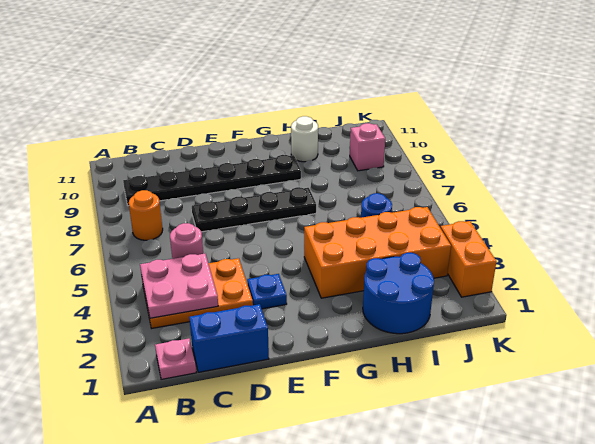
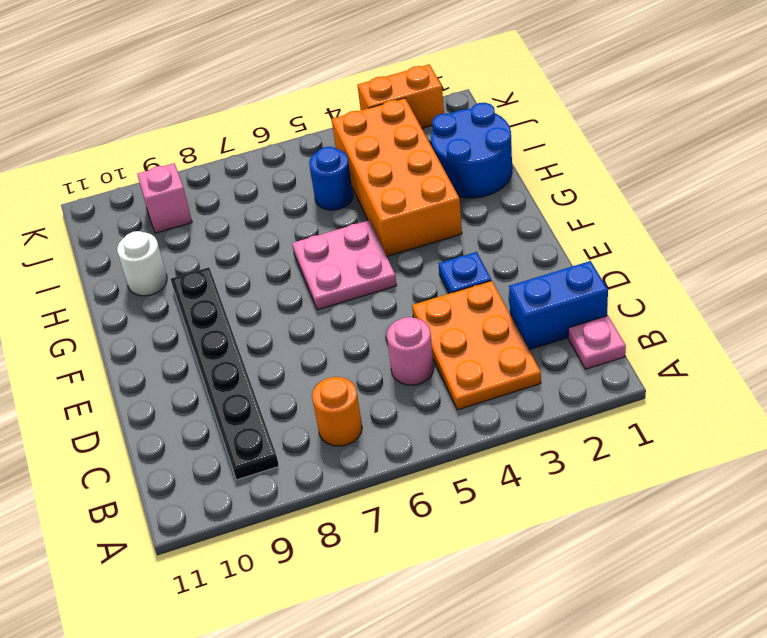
pink 2x2 plate [140,254,218,318] -> pink 2x2 plate moved to [292,220,397,310]
blue 1x2 brick [189,304,269,372] -> blue 1x2 brick turned to [509,261,608,350]
black 1x4 plate [192,187,316,232] -> none

